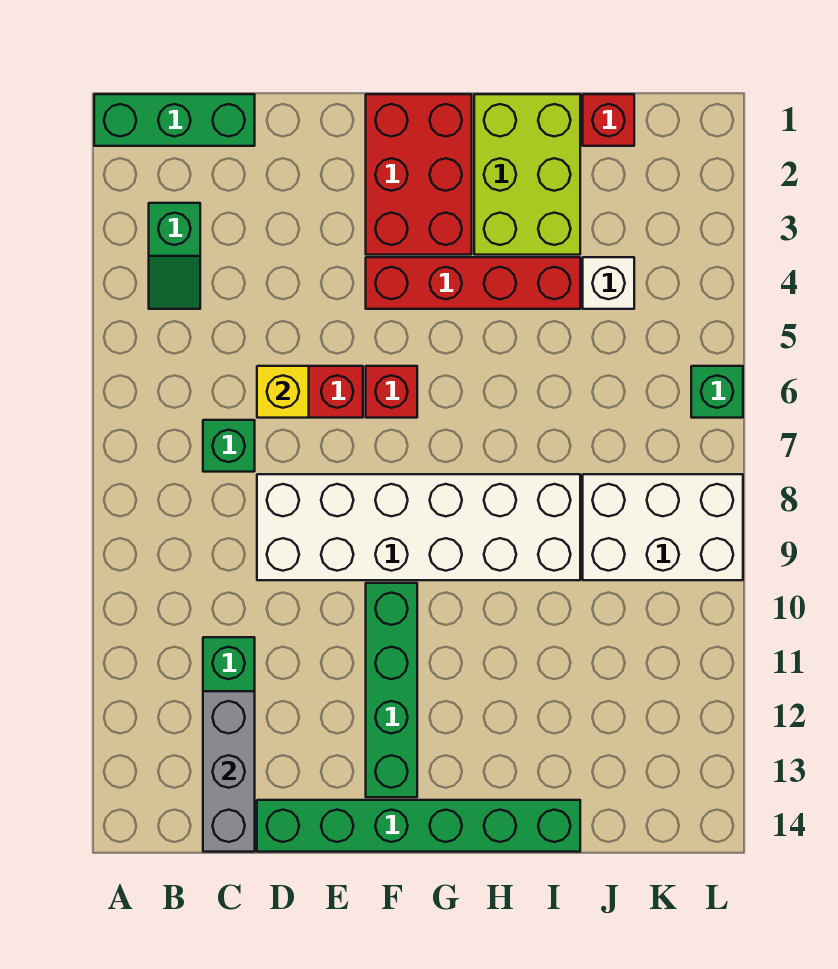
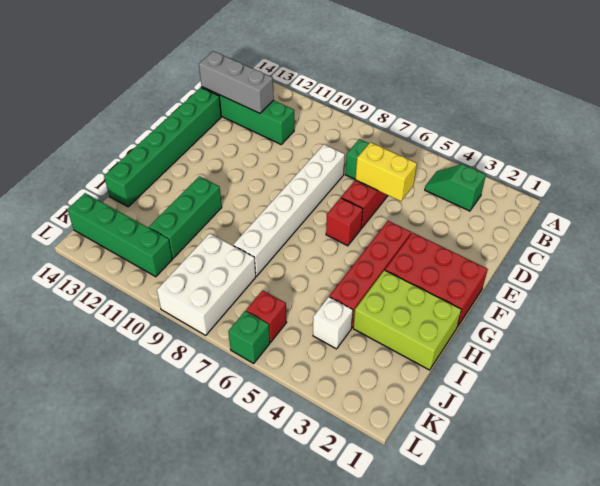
green 1x3 brick [94,94,255,146] -> green 1x3 brick moved to [149,176,222,258]
yellow 1x1 brick [257,366,309,418] -> yellow 1x2 brick [355,142,417,201]
white 2x6 brick [257,474,580,580] -> white 1x6 brick [233,145,345,276]
green 1x4 brick [366,583,417,797] -> green 1x4 brick moved to [67,193,172,277]
red 1x1 brick [583,94,634,146] -> red 1x1 brick moved to [246,290,287,342]

